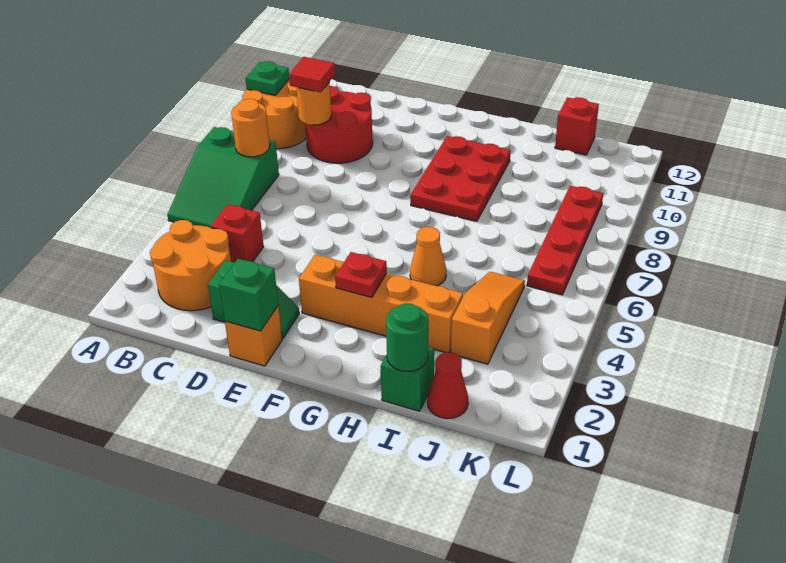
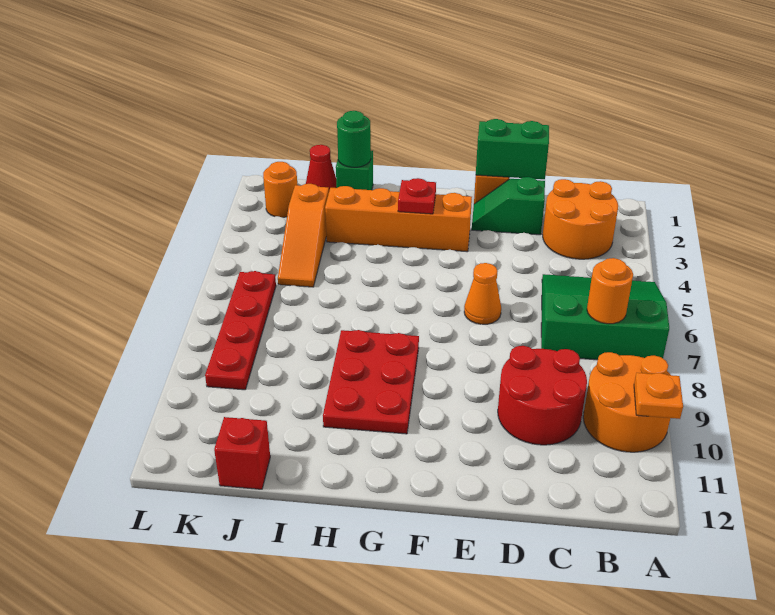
green 2x3 slope [167,127,279,227] -> green 3x3 slope [541,274,669,360]
green 1x1 plate [245,61,289,95] -> orange 1x1 plate [634,373,683,419]
red 1x1 brick [210,205,264,263] -> none
orange 1x1 round brick [296,82,331,125] -> orange 1x1 round brick moved to [263,162,297,217]
red 1x1 tile [289,57,335,92] -> none
green 1x1 brick [219,259,278,331] -> green 1x2 brick [476,119,549,179]
orange 1x1 cone [410,227,446,286] -> orange 1x1 cone moved to [464,263,501,324]

